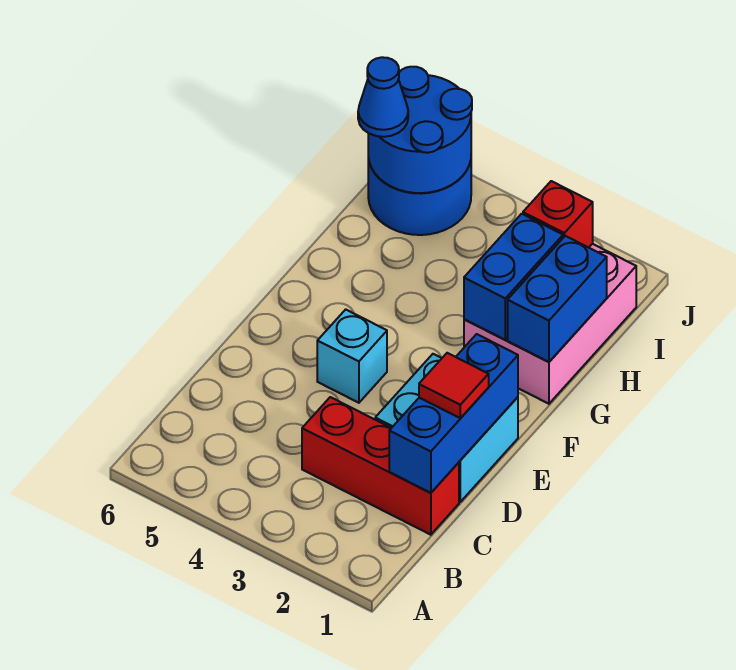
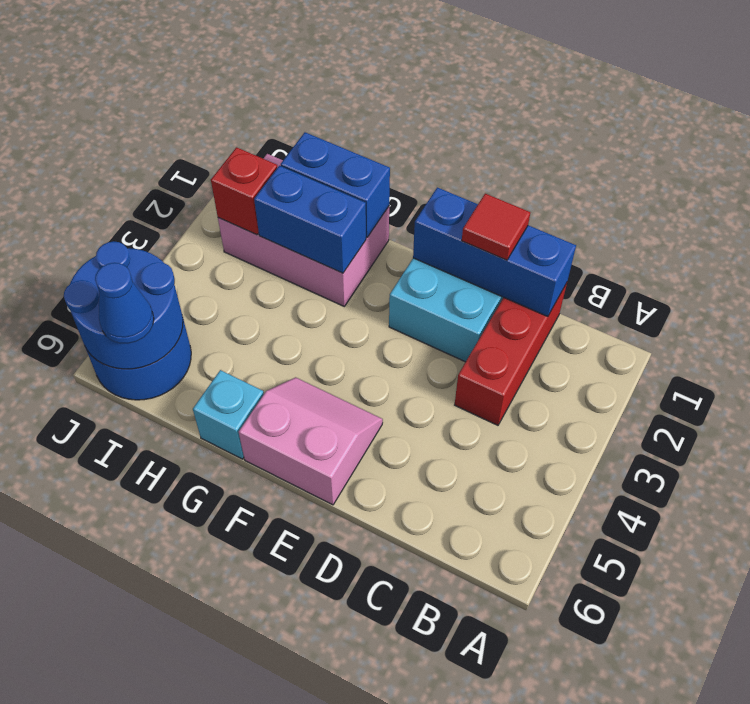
cyan 1x1 brick [317,309,387,403] -> cyan 1x1 brick moved to [193,370,264,459]
none -> pink 2x2 slope [239,377,383,505]

